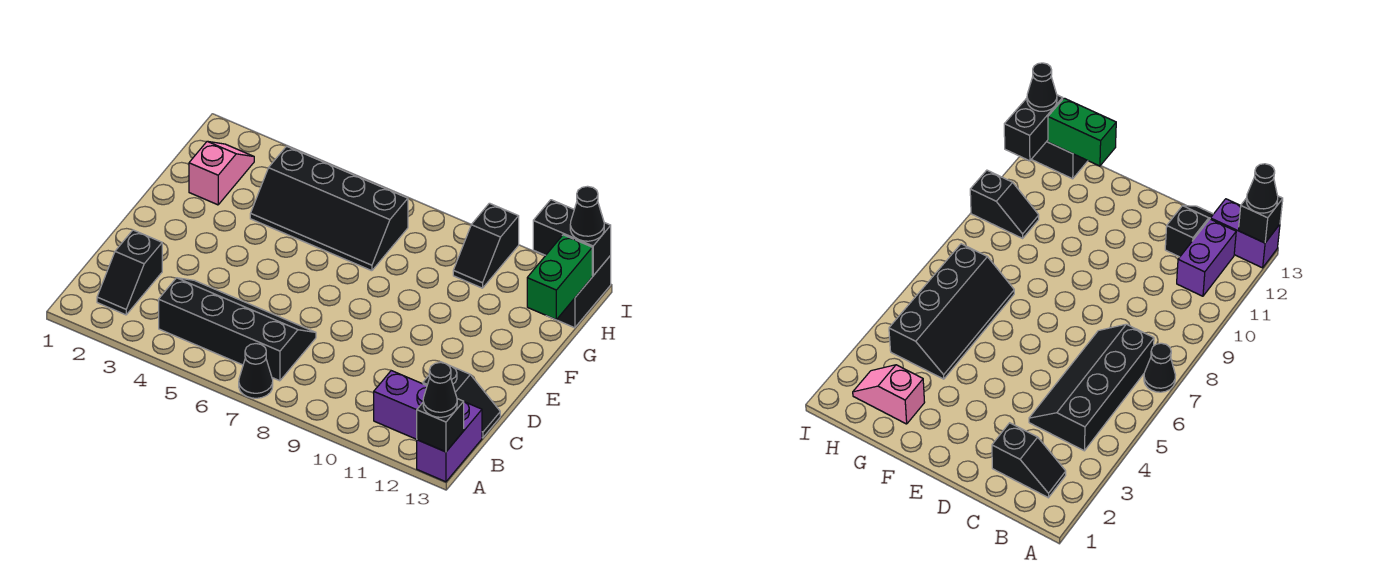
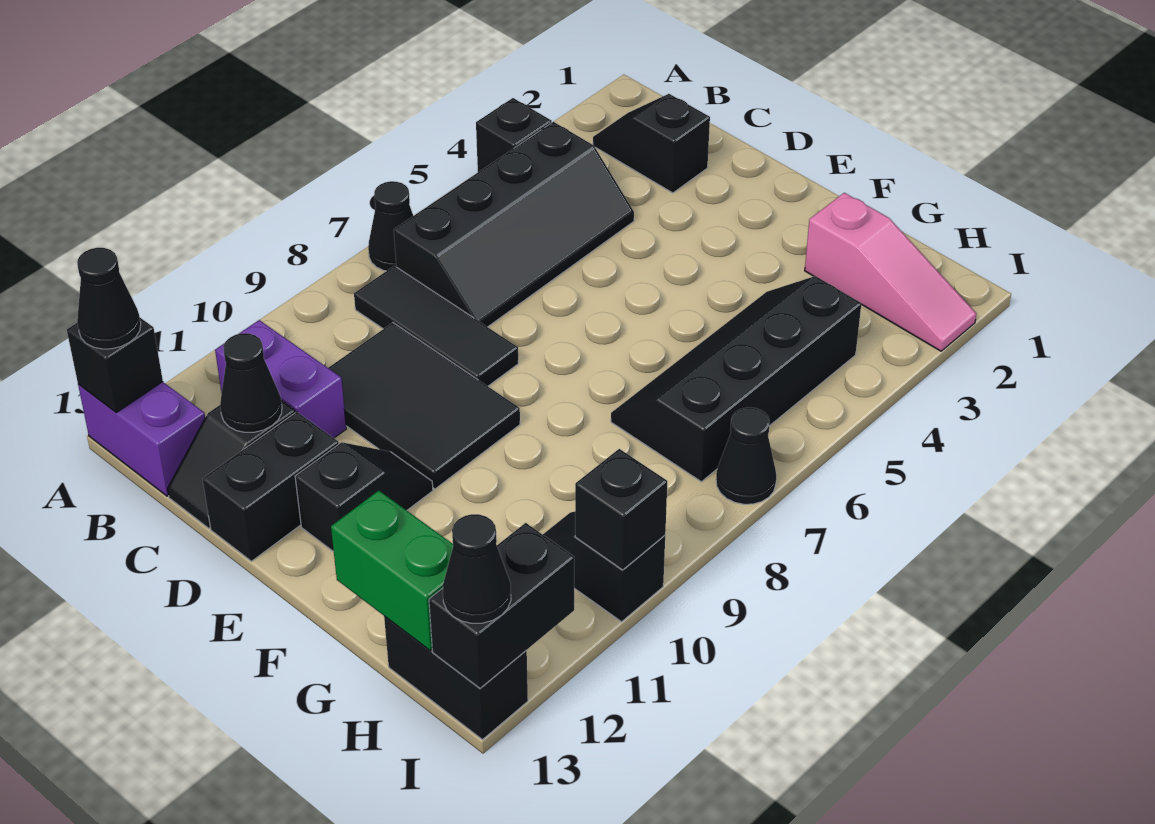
none -> black 1x1 brick [476,98,552,172]
none -> black 1x3 tile [354,266,518,386]
purple 1x2 brick [374,371,427,439] -> purple 1x2 brick turned to [215,320,346,438]
none -> black 2x3 tile [329,323,520,489]
none -> black 1x1 cone [220,333,282,432]
none -> black 1x2 brick [203,412,339,561]
none -> black 1x2 slope [295,442,433,552]
pink 1x2 slope [189,141,254,205] -> pink 1x3 slope [805,193,976,351]
none -> black 1x1 cone [716,407,776,504]
none -> black 1x1 brick [575,449,667,570]

